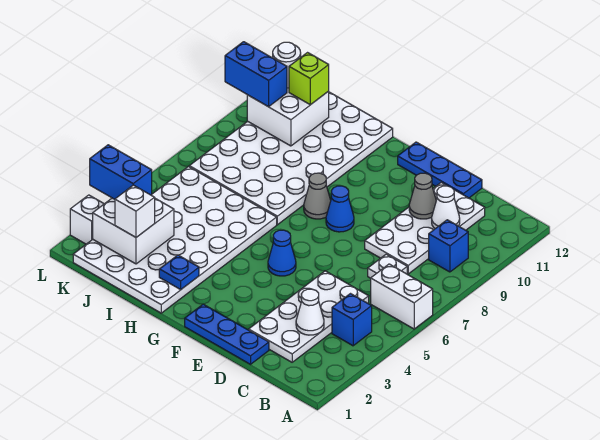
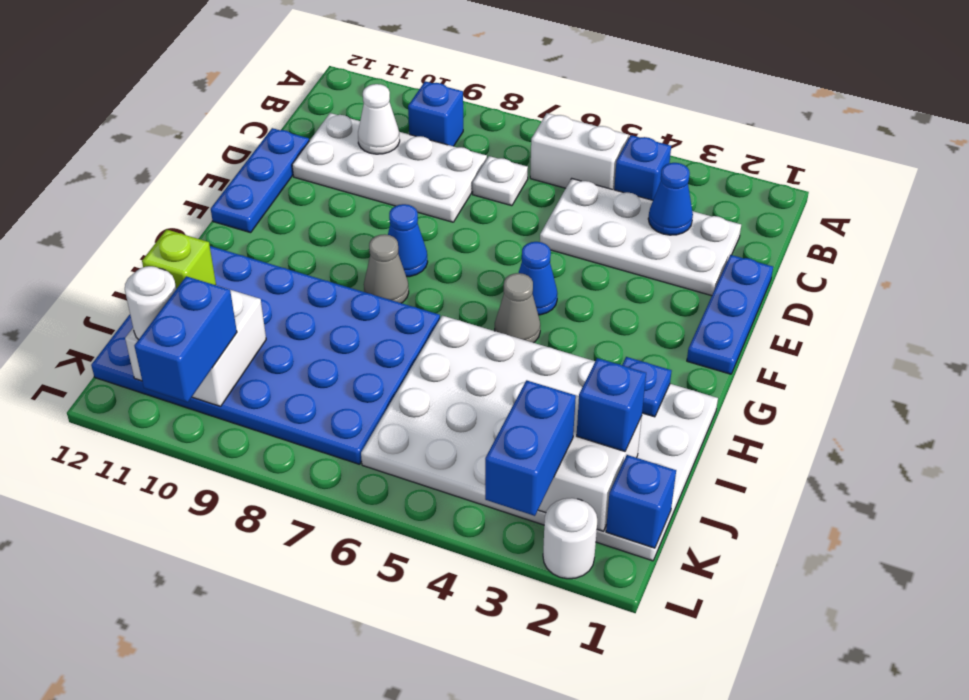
white 1x2 brick [371,264,433,329] -> white 1x2 brick turned to [530,113,628,190]
white 1x1 cone [296,289,324,335] -> blue 1x1 cone [648,163,693,235]
grey 1x1 cone [409,173,436,219] -> grey 1x1 cone moved to [495,273,540,343]
white 4x6 plate [189,92,393,225] -> blue 4x6 plate [91,246,440,464]
white 1x1 brick [115,185,155,237] -> blue 1x1 brick [577,358,646,451]
none -> blue 1x1 brick [606,455,676,548]
white 1x1 brick [70,195,104,244] -> white 1x1 round brick [543,498,597,579]

